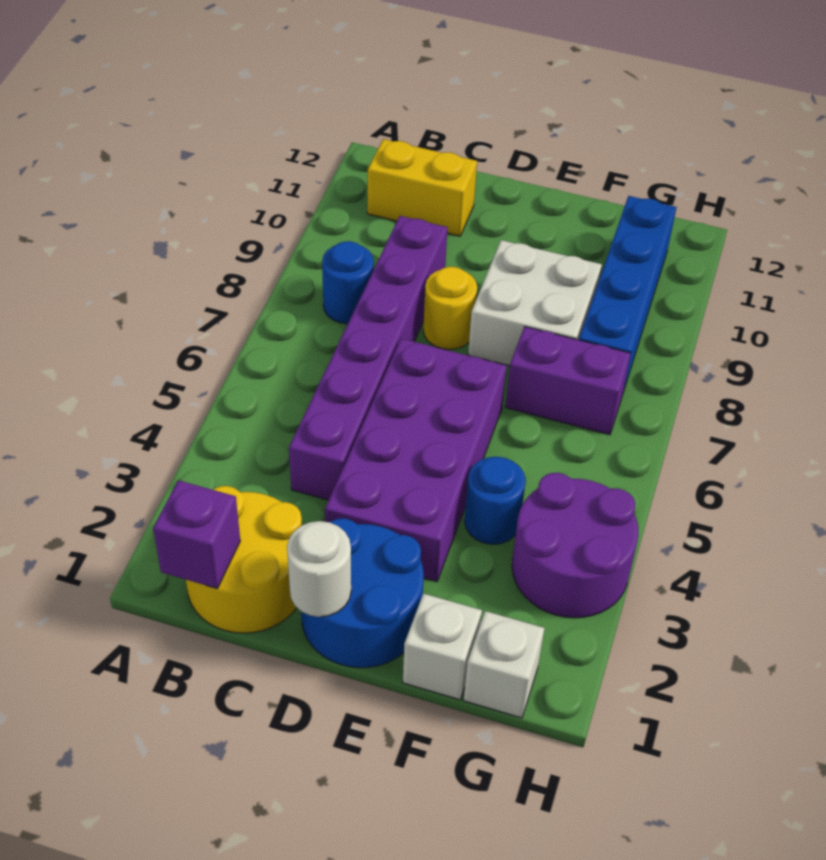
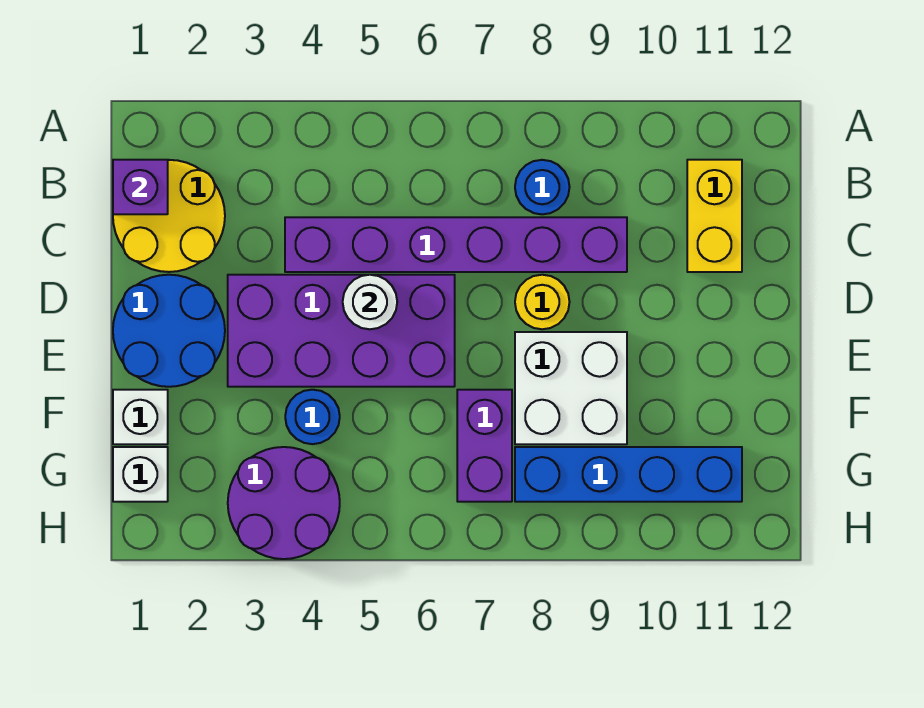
white 1x1 round brick [287,521,351,617] -> white 1x1 round brick moved to [343,275,397,329]

